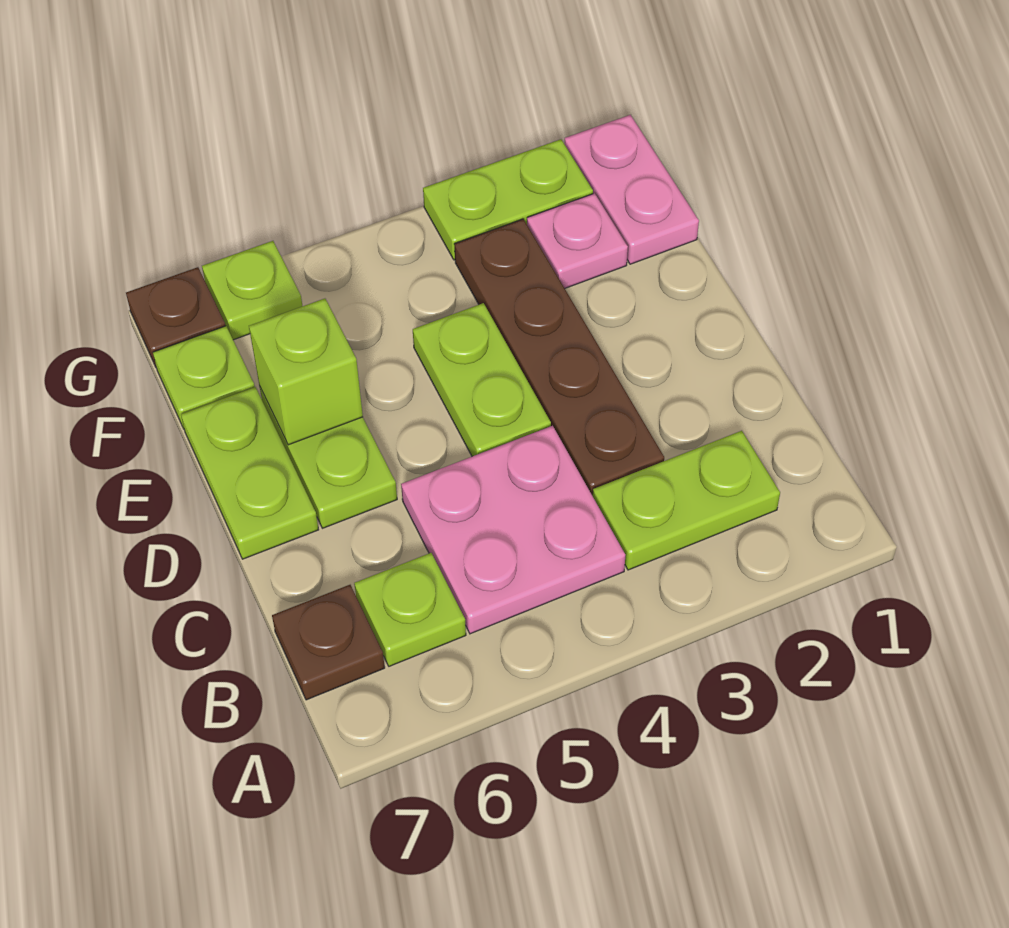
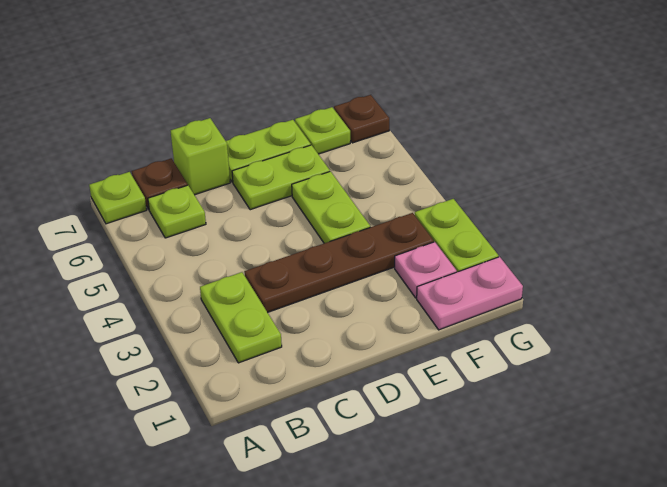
pink 2x2 plate [401,426,625,634] -> none
lime 1x2 plate [413,303,551,456] -> lime 1x2 plate turned to [292,171,370,243]
lime 1x1 brick [249,299,363,445] -> lime 1x1 brick moved to [171,118,230,195]
lime 1x1 plate [202,241,302,340] -> lime 1x1 plate moved to [89,172,147,224]

